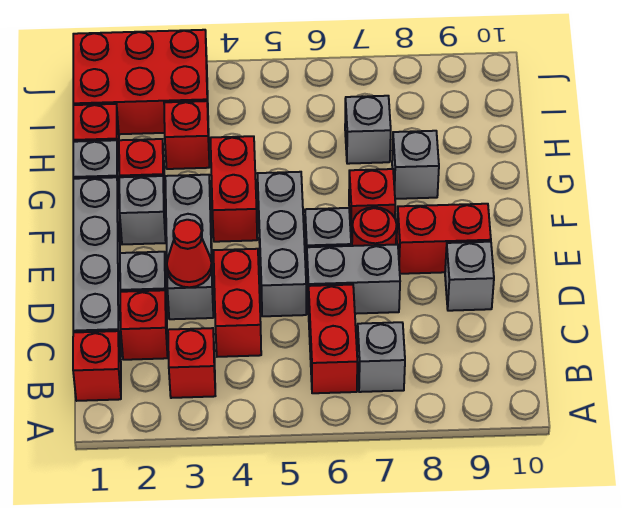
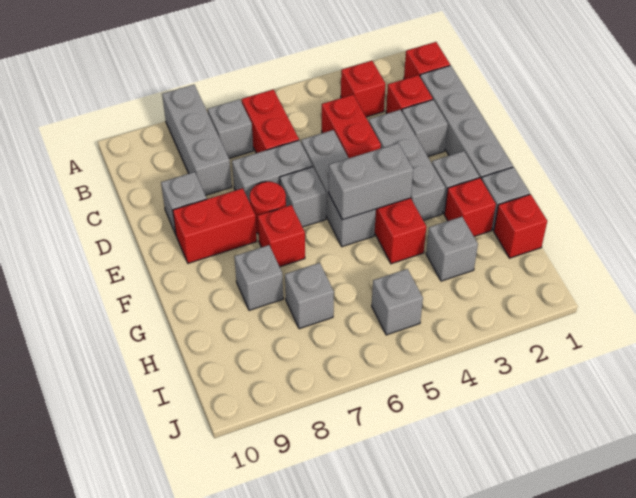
none -> grey 1x3 brick [162,85,232,195]
red 1x1 cone [167,220,212,287] -> none
none -> grey 1x2 brick [329,143,413,220]
red 1x1 brick [164,101,209,169] -> grey 1x1 brick [426,217,478,281]
red 2x3 brick [73,30,208,134] -> none
none -> grey 1x1 brick [372,269,423,335]

